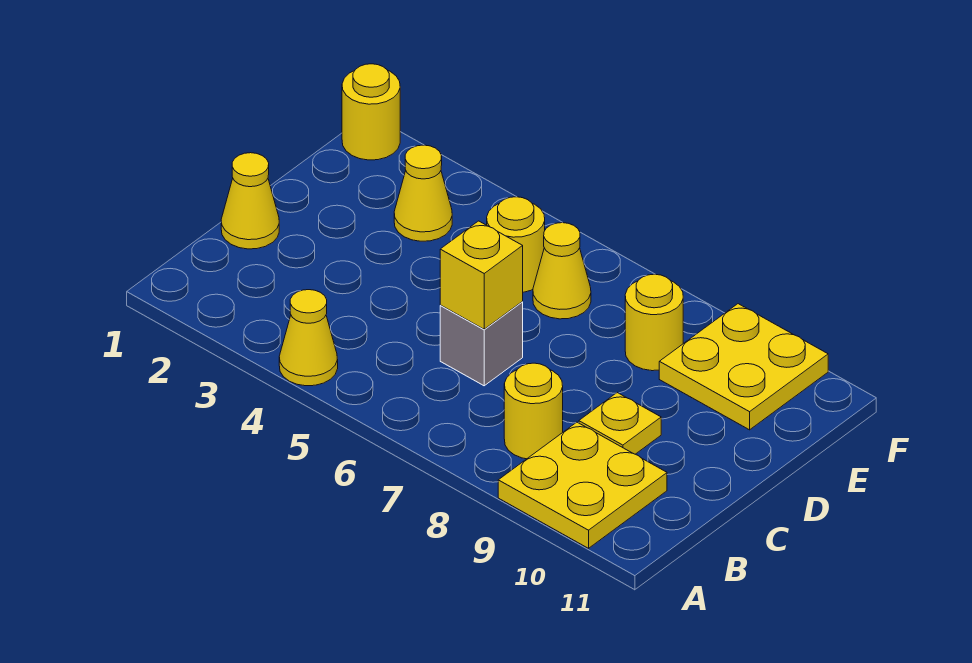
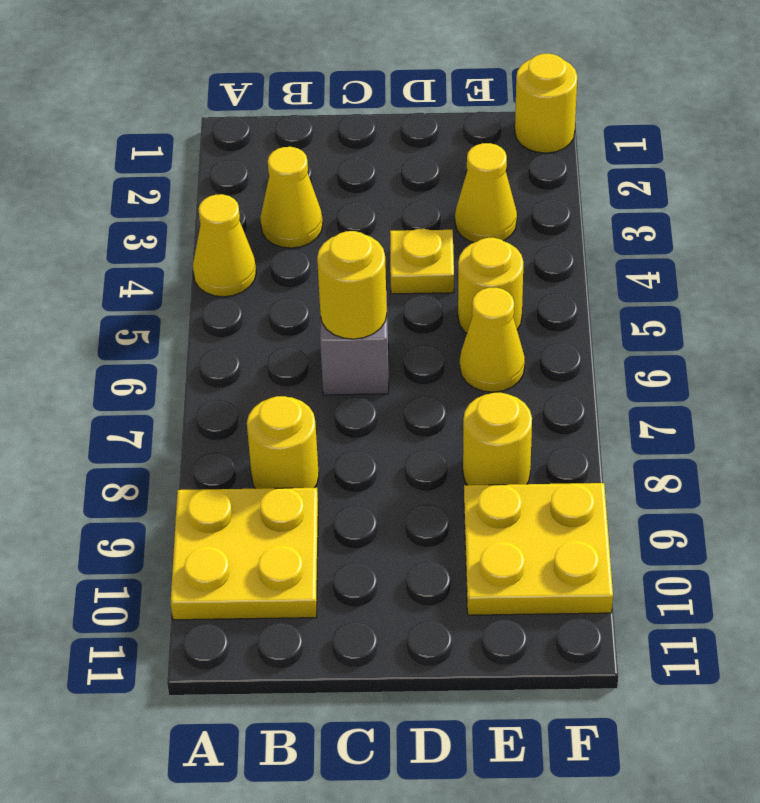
yellow 1x1 cone [221,153,279,249] -> yellow 1x1 cone moved to [260,147,323,248]
yellow 1x1 brick [440,221,523,329] -> yellow 1x1 round brick [317,231,387,339]
yellow 1x1 plate [579,393,661,454] -> yellow 1x1 plate moved to [390,229,454,294]

